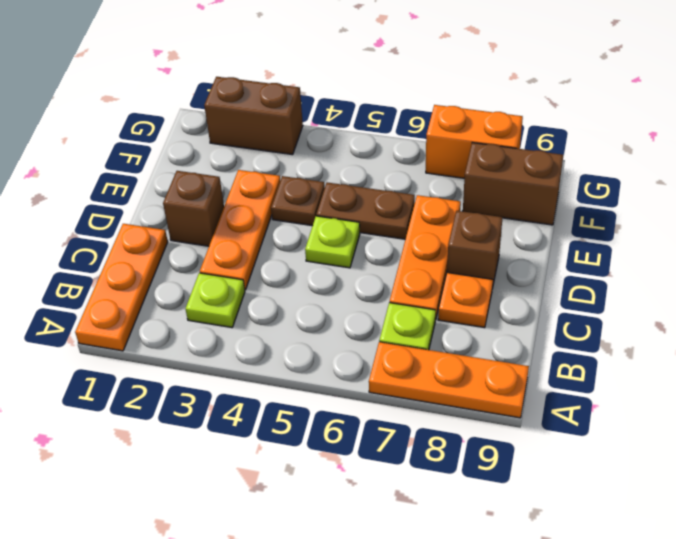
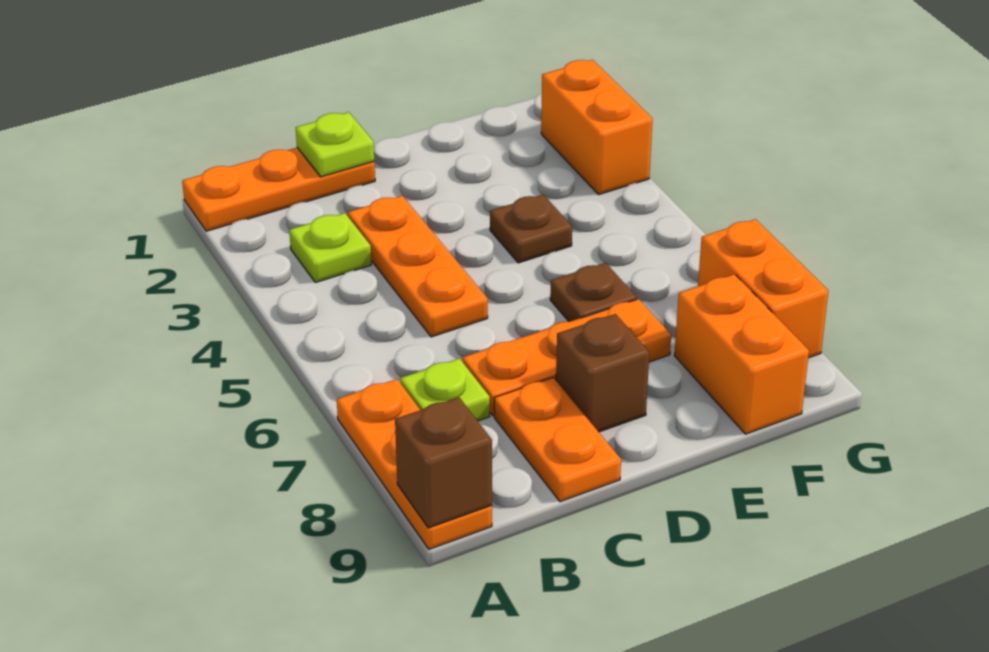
orange 1x3 plate [200,170,280,290] -> orange 1x3 plate turned to [348,196,488,337]
orange 1x1 plate [438,273,493,328] -> orange 1x2 plate [494,378,621,502]
brown 1x1 brick [163,171,224,246] -> brown 1x1 brick moved to [395,397,492,528]
lime 1x1 plate [305,216,360,268] -> lime 1x1 plate moved to [296,112,374,177]
brown 1x2 plate [316,182,415,239] -> brown 1x1 plate [550,263,637,322]
brown 1x2 brick [463,143,563,225] -> orange 1x2 brick [674,274,809,434]
brown 1x2 brick [204,77,303,155] -> orange 1x2 brick [541,60,652,194]

